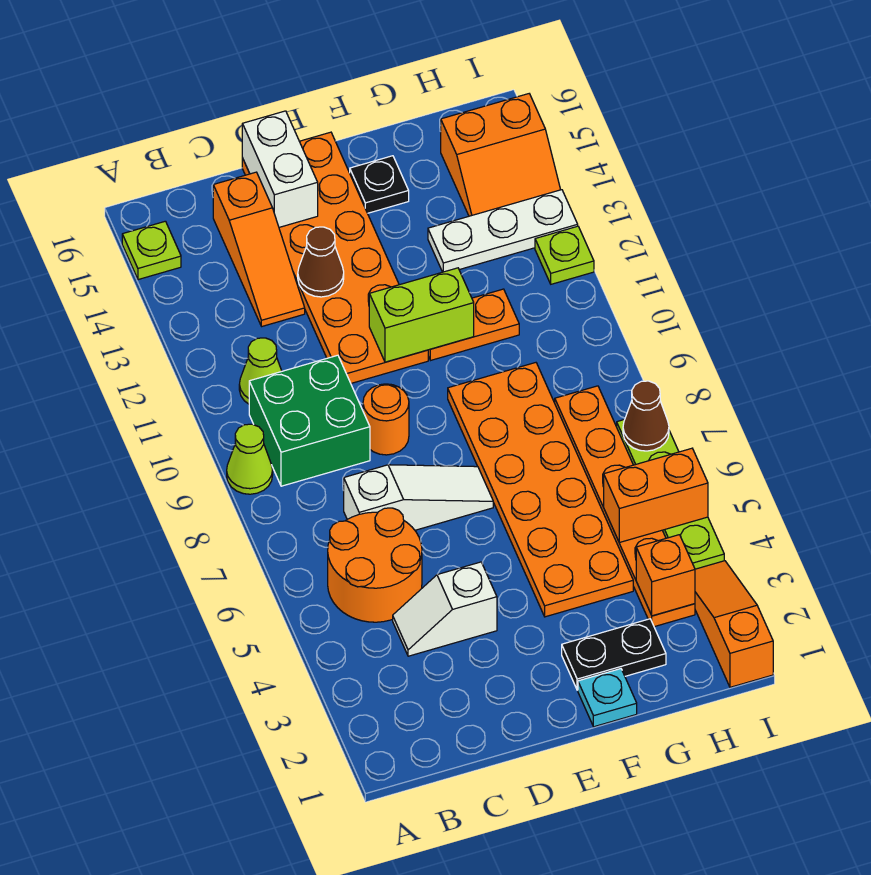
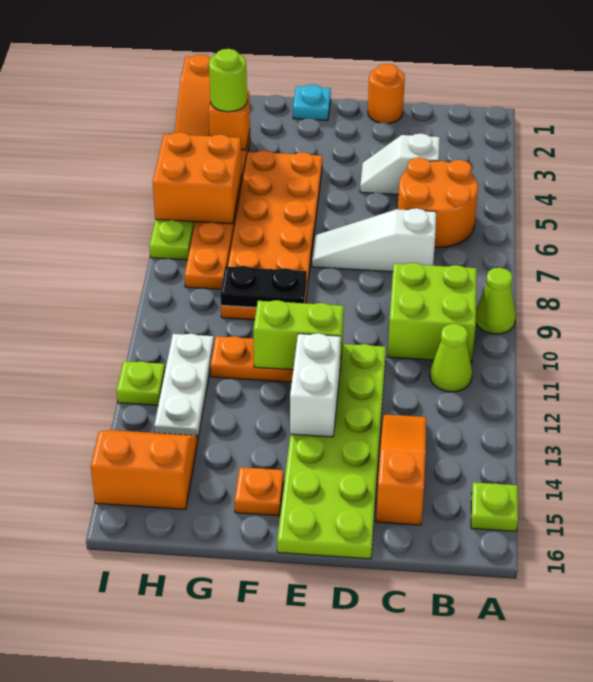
green 2x2 brick [249,355,370,486] -> lime 2x2 brick [388,263,477,362]
white 1x2 slope [393,562,497,656] -> white 1x2 slope turned to [360,134,440,195]
orange 1x1 round brick [363,384,409,455] -> orange 1x1 round brick moved to [368,64,405,123]
orange 2x6 plate [242,132,428,383] -> lime 2x6 plate [277,344,386,559]
brown 1x1 cone [298,227,344,297] -> none
white 1x2 brick [242,111,318,227] -> white 1x2 brick moved to [290,333,341,437]
black 1x2 plate [562,619,666,690] -> black 1x2 plate moved to [220,266,307,307]
black 1x1 plate [350,156,409,213] -> orange 1x1 plate [234,467,284,516]
white 1x3 plate [428,190,578,272] -> white 1x3 plate turned to [154,334,214,440]
none -> lime 1x1 round brick [209,49,247,112]
orange 1x2 brick [604,448,708,543] -> orange 2x2 brick [153,132,242,224]
brown 1x1 cone [623,381,669,451] -> none

